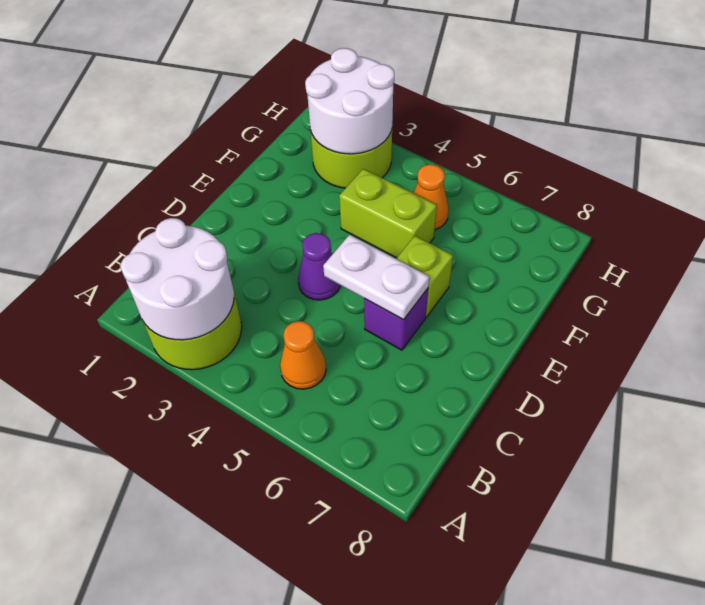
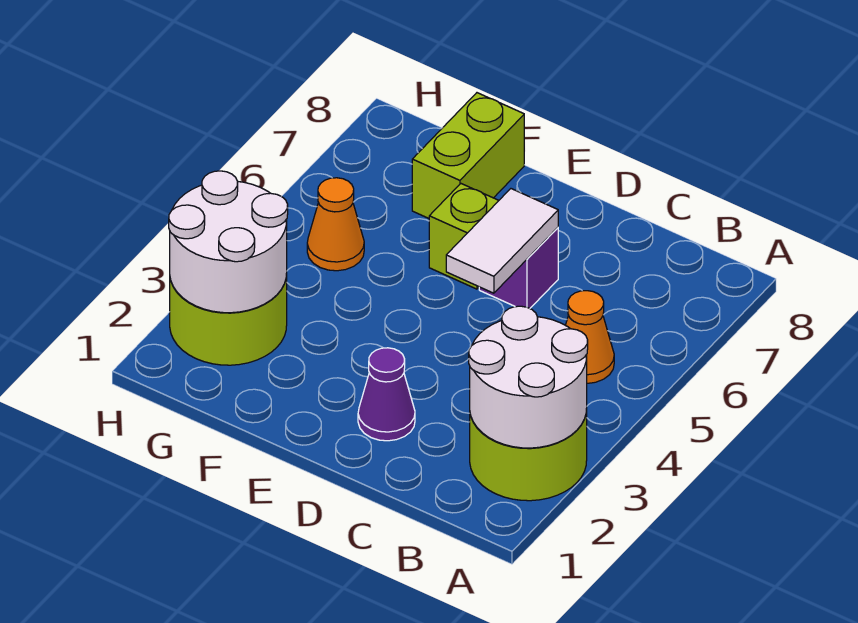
purple 1x1 cone [298,233,340,300] -> purple 1x1 cone moved to [358,348,415,441]
white 1x2 plate [323,235,429,320] -> white 1x2 tile [446,189,558,293]
lime 1x2 brick [339,169,437,258] -> lime 1x2 brick moved to [412,93,524,218]

